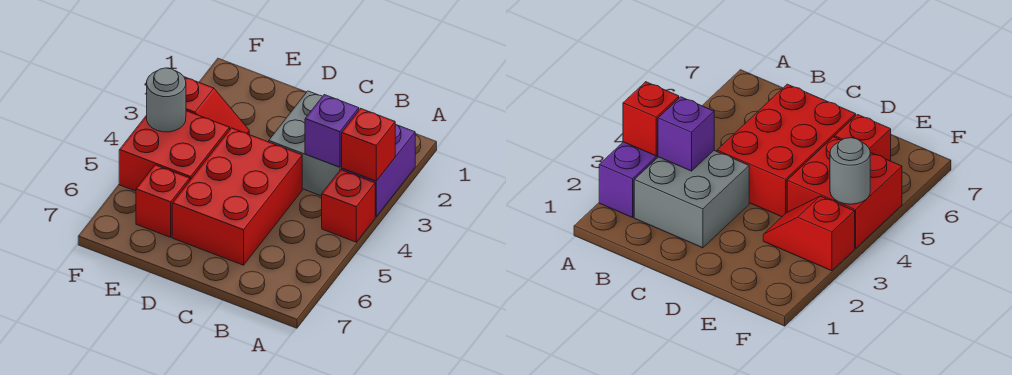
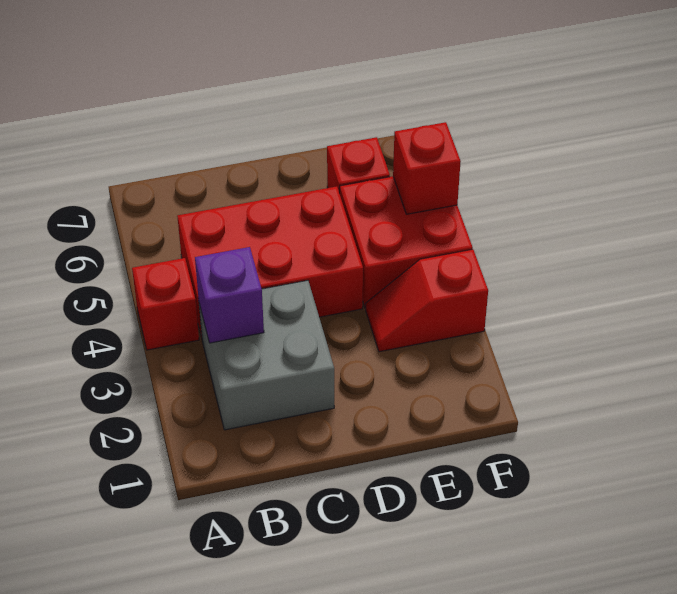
purple 1x2 brick [342,124,415,217] -> none
red 1x1 brick [341,109,395,181] -> red 1x1 brick moved to [393,122,461,214]
red 2x3 brick [172,128,302,265] -> red 2x3 brick turned to [177,186,363,338]
grey 1x1 round brick [147,68,186,132] -> none

